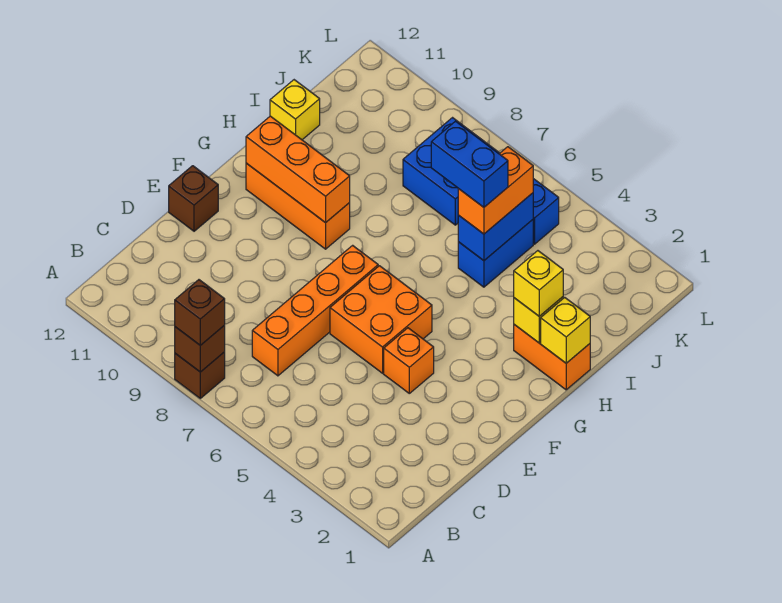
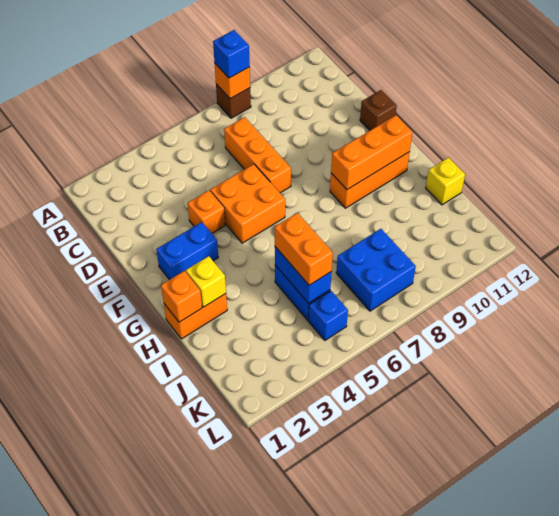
brown 1x1 brick [175,326,225,372] -> orange 1x1 brick [215,64,250,99]
brown 1x1 brick [175,280,225,345] -> blue 1x1 brick [213,30,250,78]
orange 1x4 brick [252,245,378,376] -> orange 1x3 brick [224,117,291,193]
yellow 1x1 brick [541,297,590,363] -> orange 1x1 brick [161,271,202,322]
yellow 1x1 brick [514,251,563,316] -> none
blue 1x2 brick [431,121,508,207] -> blue 1x2 brick moved to [156,222,218,280]

